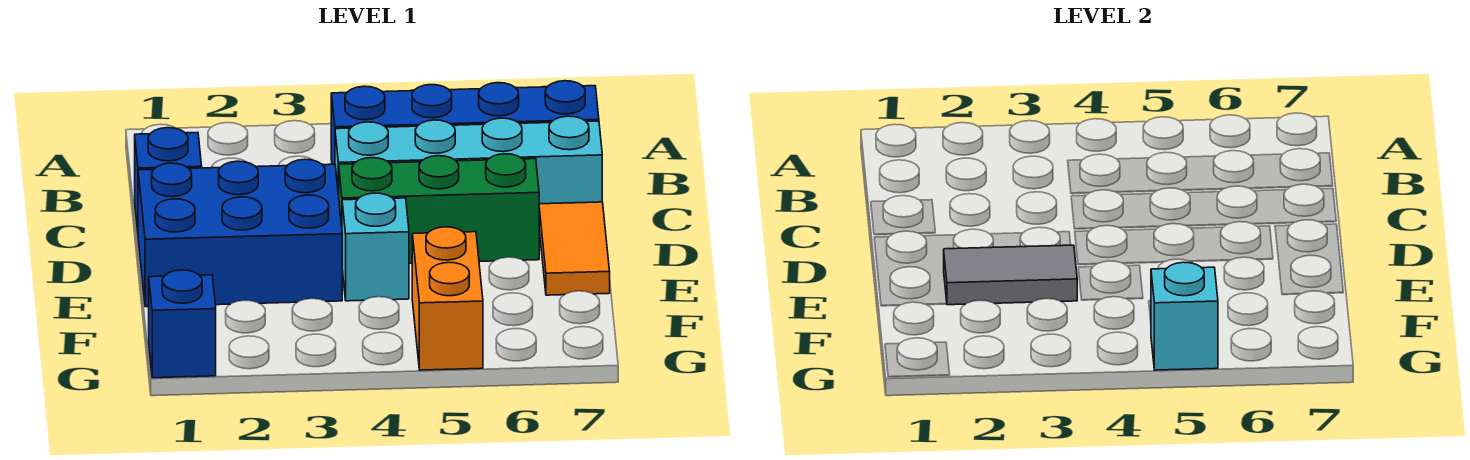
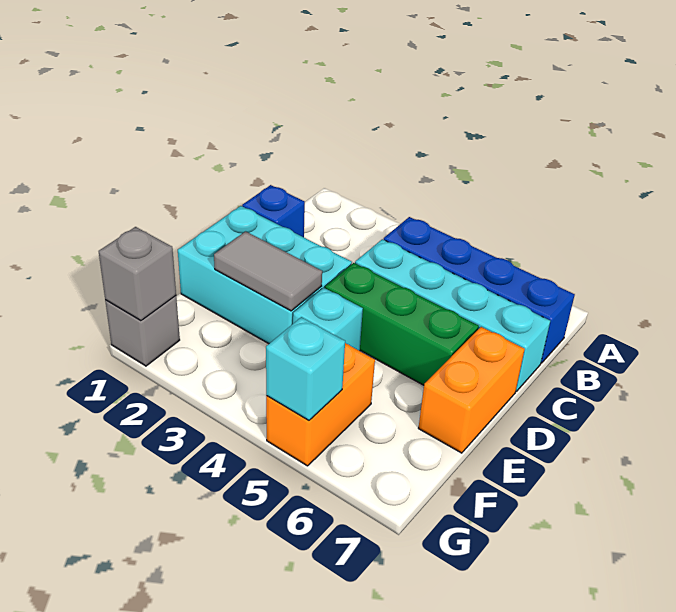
blue 2x3 brick [138,159,342,307] -> cyan 2x3 brick [178,206,352,344]
orange 1x2 tile [539,202,610,295] -> orange 1x2 brick [418,327,525,453]
blue 1x1 brick [149,270,216,378] -> grey 1x1 brick [105,296,180,366]
none -> grey 1x1 brick [99,227,176,321]

